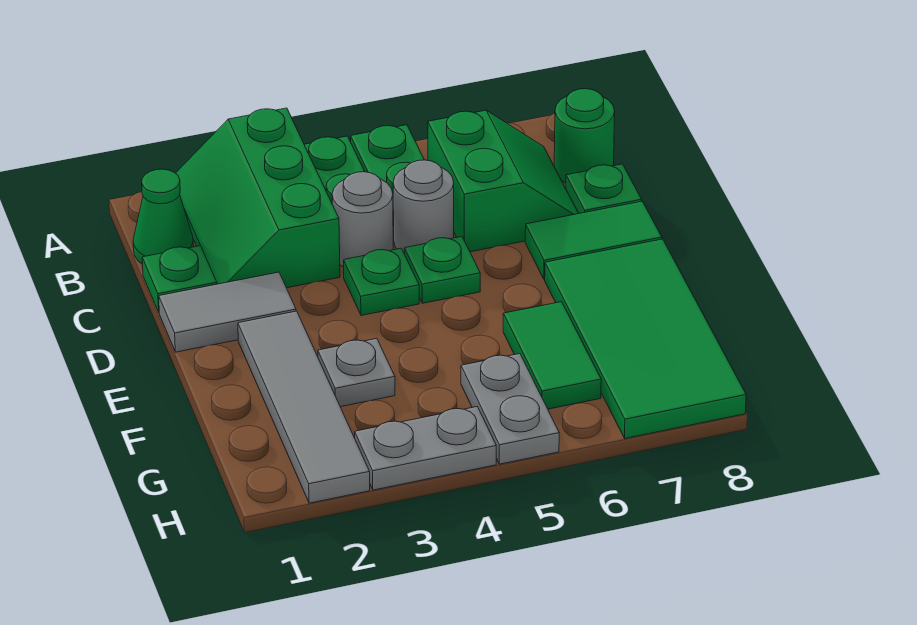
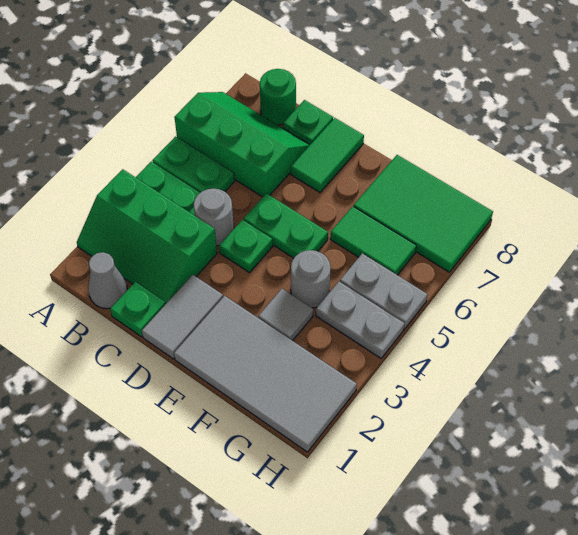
green 1x1 cone [133,169,194,264] -> grey 1x1 cone [88,252,127,309]
green 2x2 slope [428,110,579,252] -> green 2x3 slope [174,92,310,197]
grey 1x1 round brick [393,160,454,254] -> grey 1x1 round brick moved to [291,250,331,308]
green 1x1 plate [404,237,480,303] -> green 1x2 plate [244,193,328,258]
grey 1x4 tile [238,311,370,503] -> grey 2x4 tile [174,296,357,452]
green 2x4 tile [545,239,746,438] -> green 2x3 tile [354,155,493,272]
grey 1x1 plate [318,338,395,407] -> grey 1x1 tile [258,289,313,341]
grey 1x2 plate [355,407,496,490] -> grey 1x2 plate turned to [316,282,405,358]

